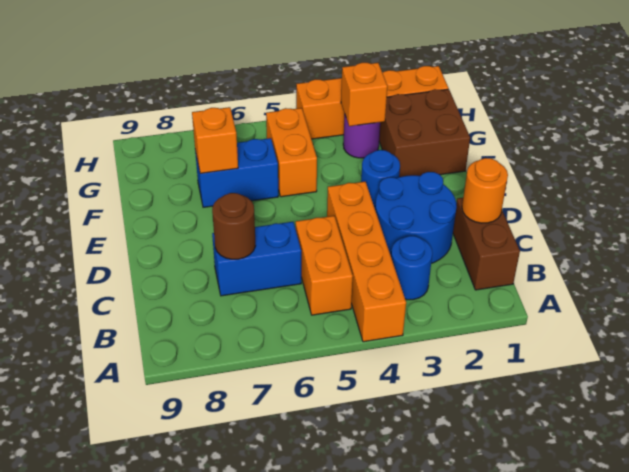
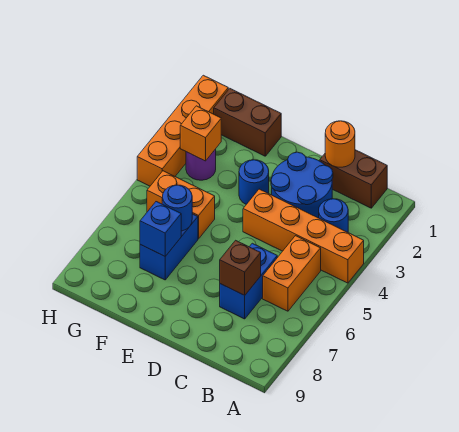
orange 1x2 brick [296,216,353,315] -> orange 1x2 brick turned to [263,236,321,311]
brown 1x1 round brick [212,193,255,259] -> brown 1x1 brick [220,240,261,295]
brown 2x2 brick [379,89,470,177] -> brown 1x2 brick [214,88,281,156]
none -> blue 1x1 round brick [162,185,192,231]
orange 1x1 brick [192,107,238,173] -> blue 1x1 brick [140,202,181,256]

